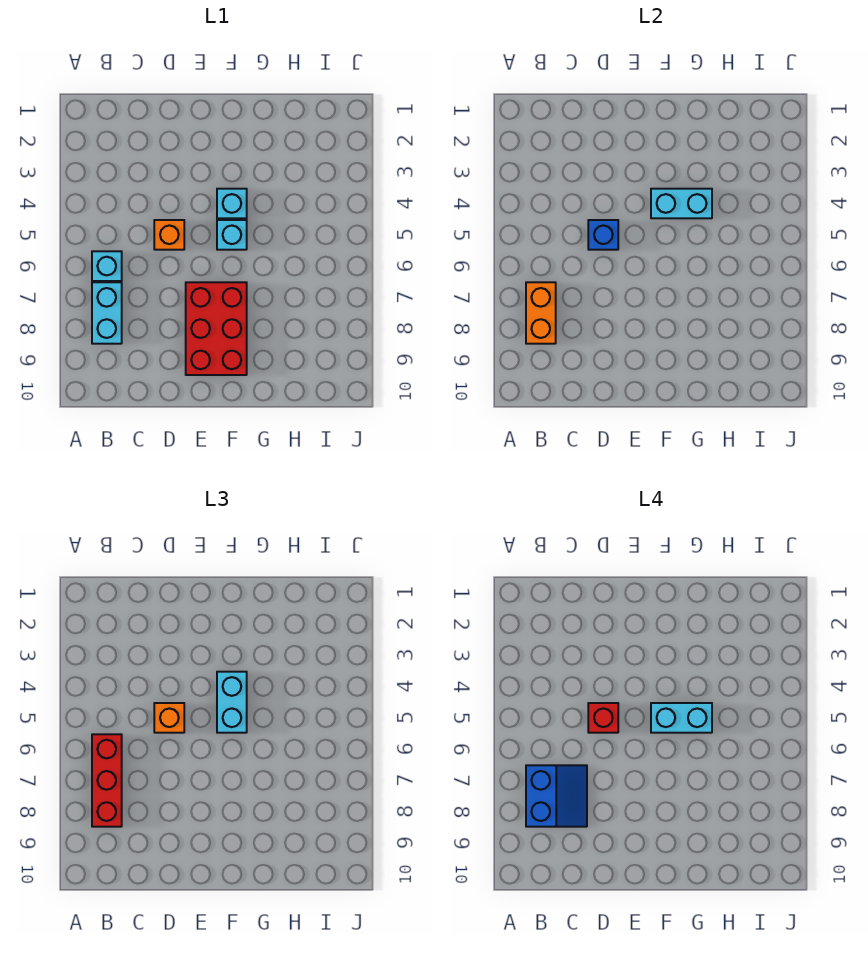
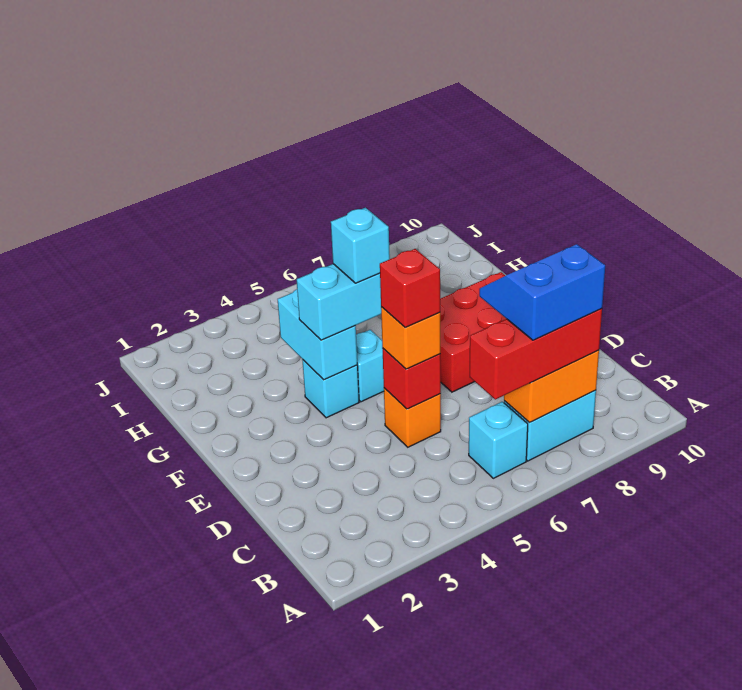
blue 1x1 brick [588,220,618,250] -> red 1x1 brick [382,348,441,409]
cyan 1x2 brick [651,703,712,733] -> cyan 1x1 brick [331,208,390,283]

